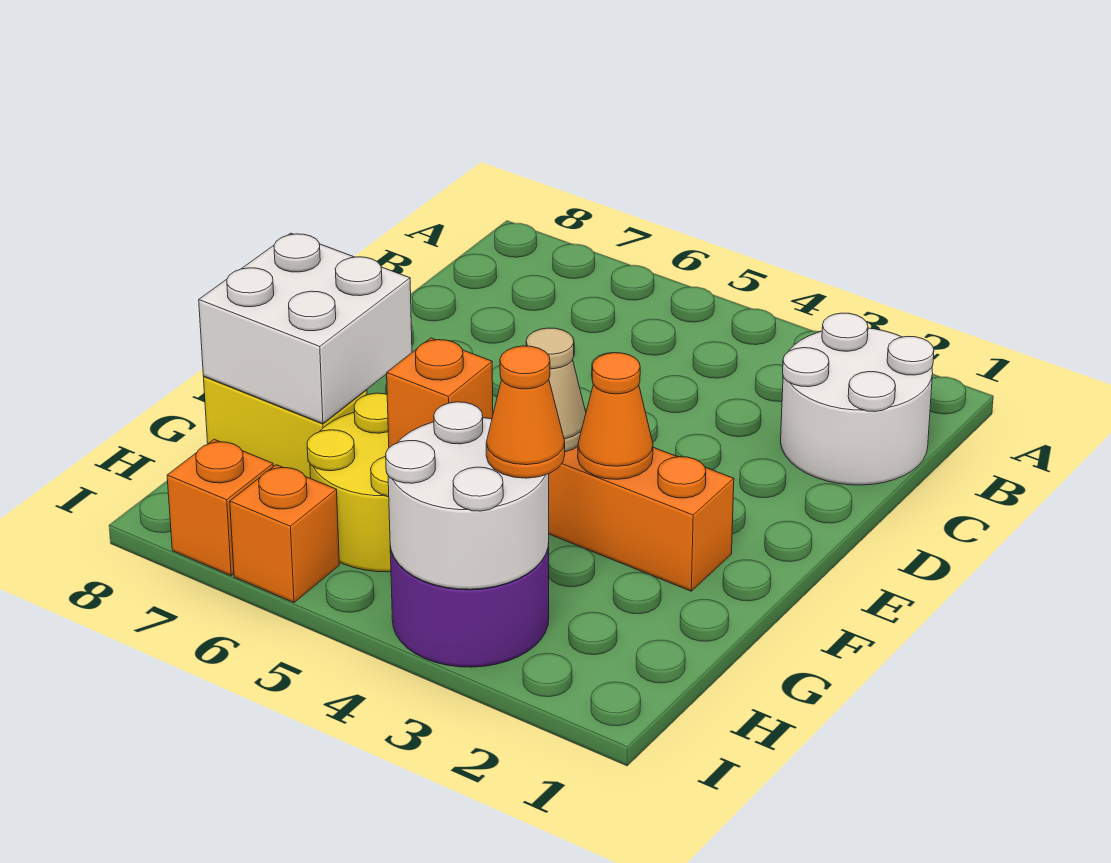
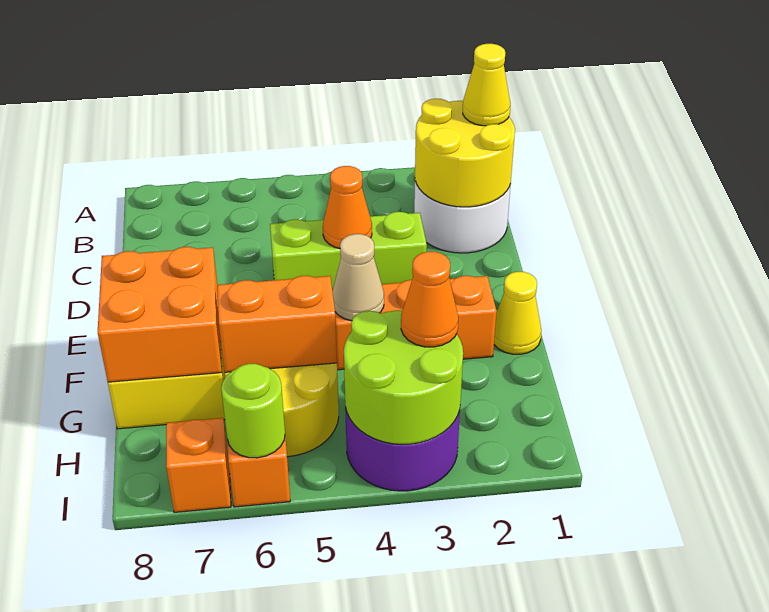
none -> yellow 2x2 round brick [415,99,515,207]
none -> yellow 1x1 cone [463,44,510,126]
none -> lime 1x3 brick [270,212,427,288]
none -> yellow 1x1 cone [494,272,541,354]
orange 1x1 cone [578,353,653,479] -> orange 1x1 cone moved to [323,166,372,248]
white 2x2 brick [199,233,412,423] -> orange 2x2 brick [98,247,222,382]
orange 1x1 brick [387,338,493,448] -> orange 1x2 brick [217,276,337,372]
white 2x2 round brick [386,402,549,589] -> lime 2x2 round brick [344,310,463,445]
none -> lime 1x1 round brick [221,364,285,458]

